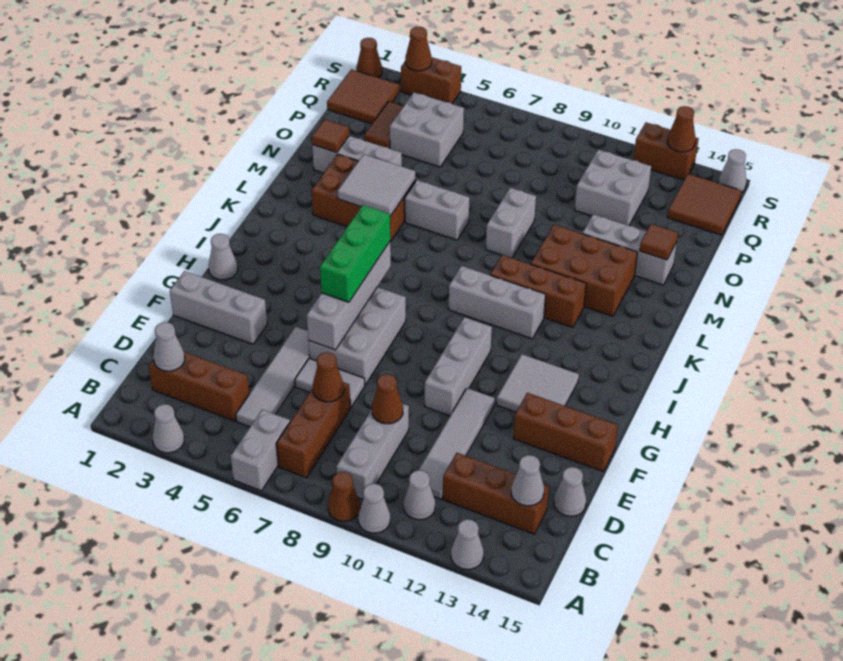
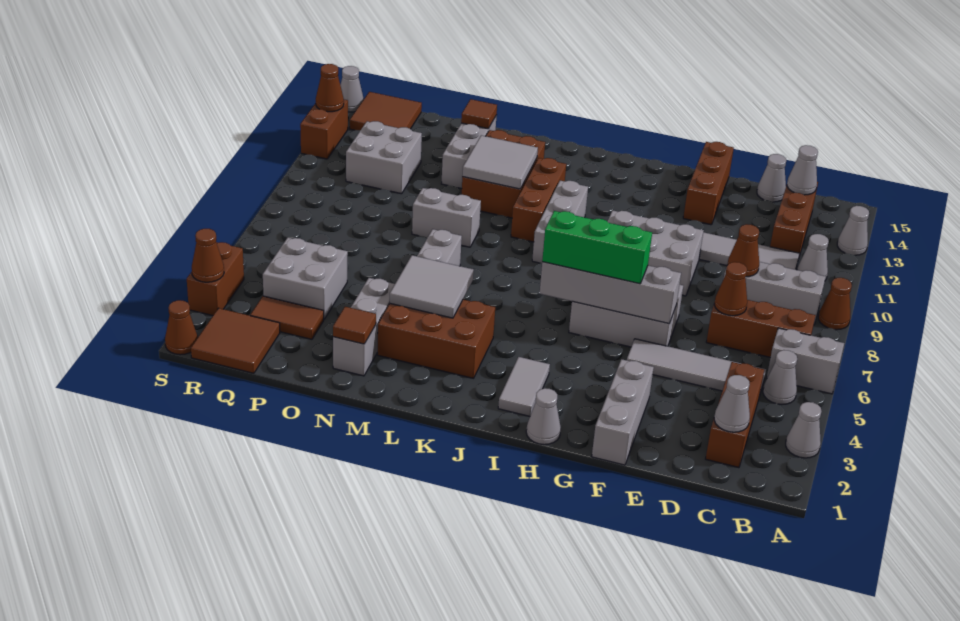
grey 1x1 cone [358,484,390,533] -> grey 1x1 cone moved to [763,350,797,405]
grey 1x2 tile [295,358,365,407] -> grey 1x2 tile moved to [498,357,550,416]
grey 1x3 brick [425,317,492,416] -> grey 2x3 brick [607,210,704,296]
grey 2x2 tile [496,354,579,412] -> grey 2x2 tile moved to [462,135,538,189]
brown 2x3 brick [311,154,415,241] -> brown 2x3 brick turned to [377,300,495,378]

